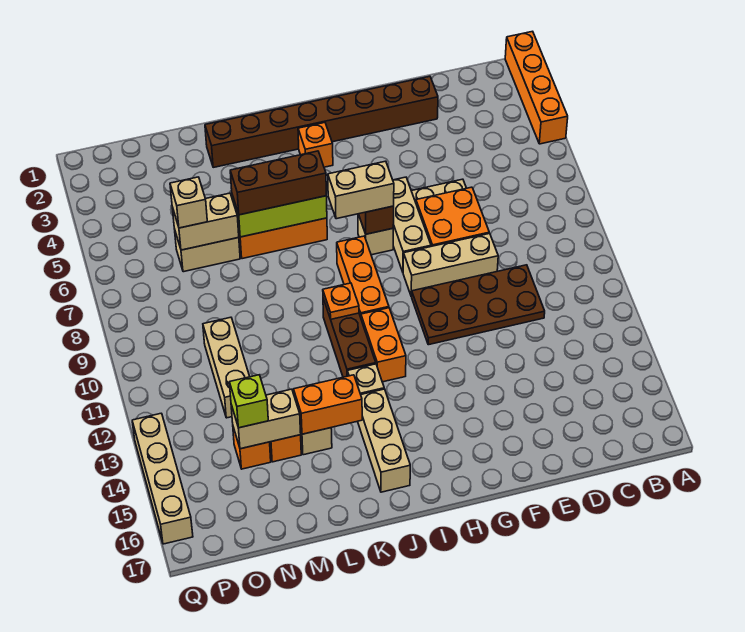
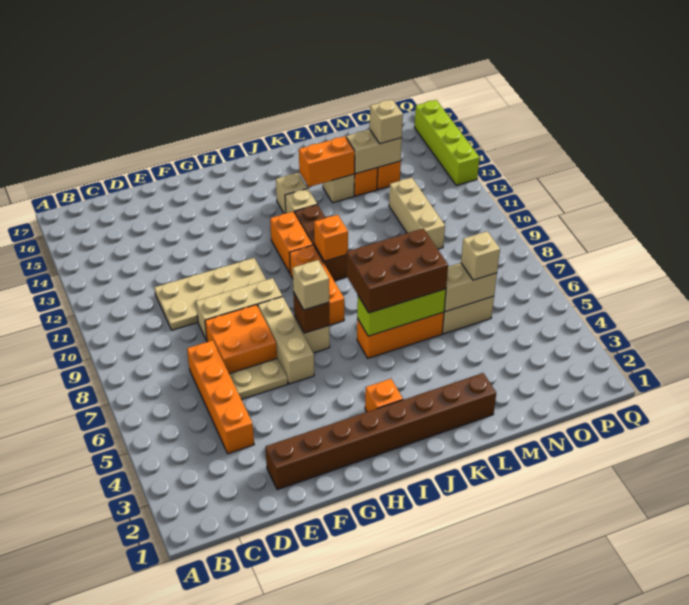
orange 1x4 brick [505,31,568,144] -> orange 1x4 brick moved to [187,340,254,454]
brown 2x4 plate [411,265,545,345] -> tan 2x4 plate [154,258,266,330]
tan 1x2 brick [328,161,394,219] -> tan 1x1 brick [293,260,329,310]
brown 1x3 brick [230,151,326,215] -> brown 2x3 brick [346,228,448,313]
orange 1x1 plate [323,283,359,319] -> orange 1x1 brick [314,215,348,261]
tan 1x3 brick [358,389,410,492] -> tan 1x1 brick [276,173,307,213]
lime 1x1 brick [230,375,268,428] -> tan 1x1 brick [369,99,403,144]
tan 1x4 brick [132,413,193,544] -> lime 1x4 brick [414,100,480,185]

